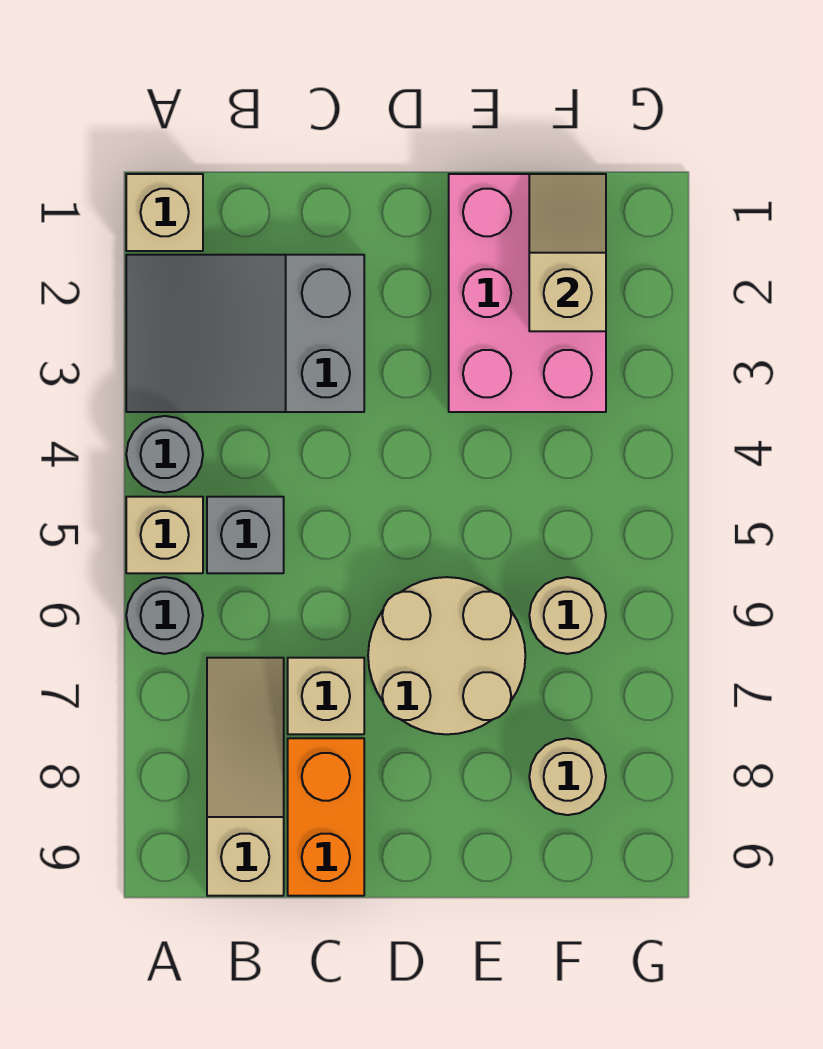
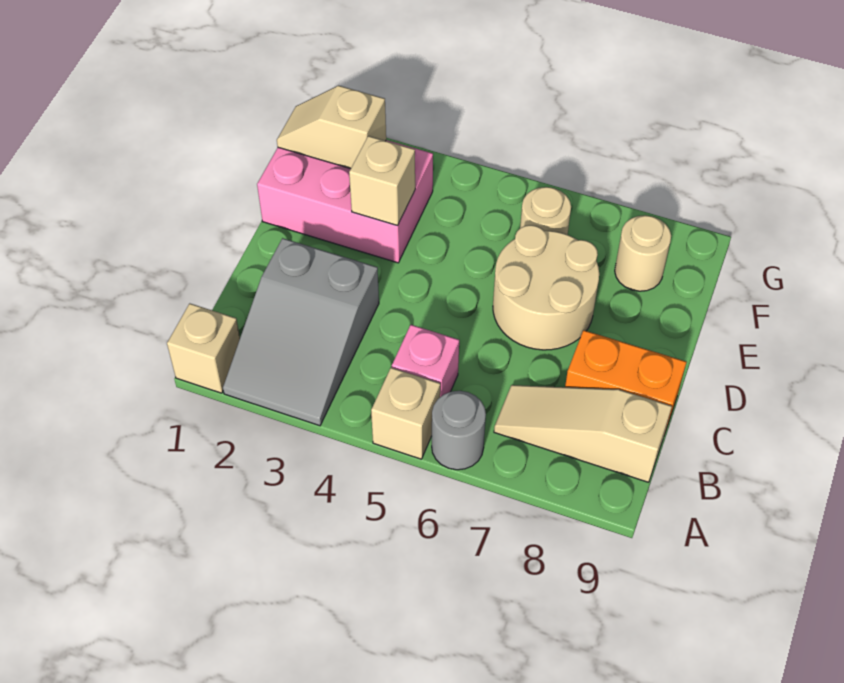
grey 1x1 round brick [126,416,203,493] -> none
grey 1x1 brick [207,497,284,573] -> pink 1x1 brick [392,325,459,397]
tan 1x1 brick [288,658,364,734] -> tan 1x1 brick moved to [349,136,415,225]

